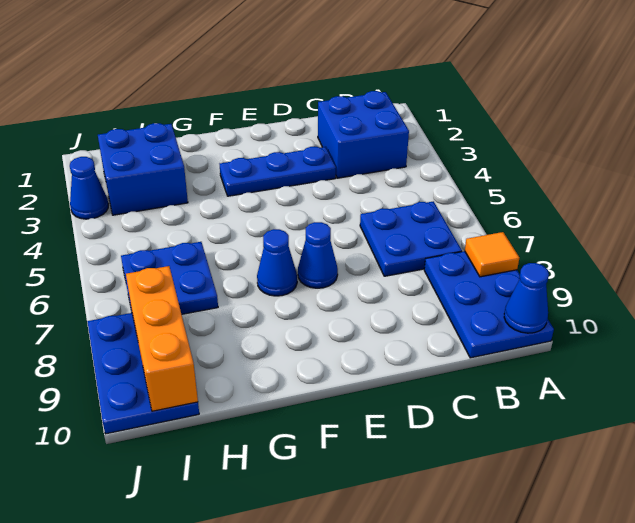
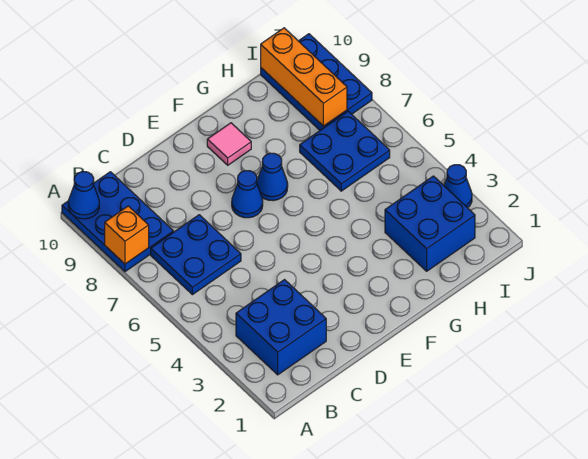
orange 1x1 tile [465,232,519,277] -> orange 1x1 brick [105,206,149,264]
blue 1x3 plate [220,147,336,196] -> none
none -> pink 1x1 tile [207,123,251,165]

